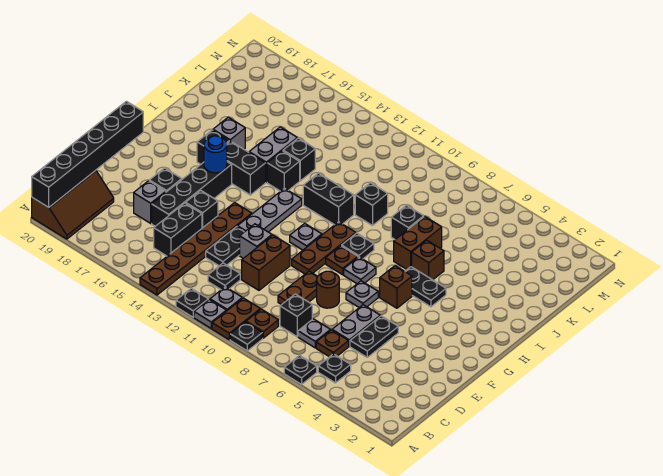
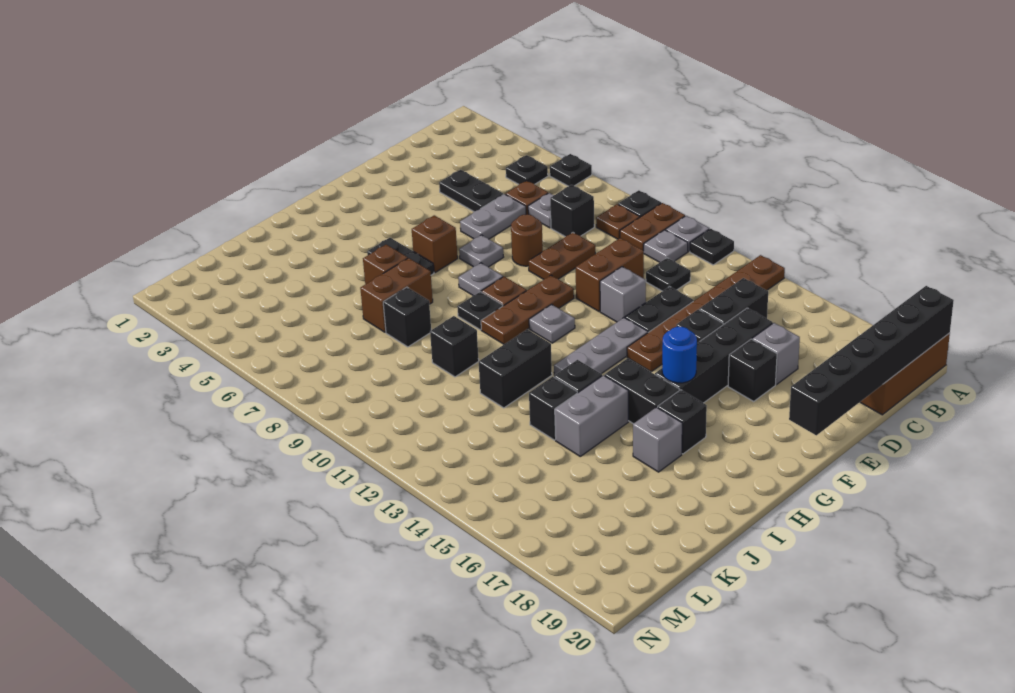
black 1x2 plate [350,316,398,357] -> black 1x2 plate turned to [439,170,503,211]
black 1x2 brick [303,173,354,225] -> black 1x2 brick turned to [479,329,552,408]

